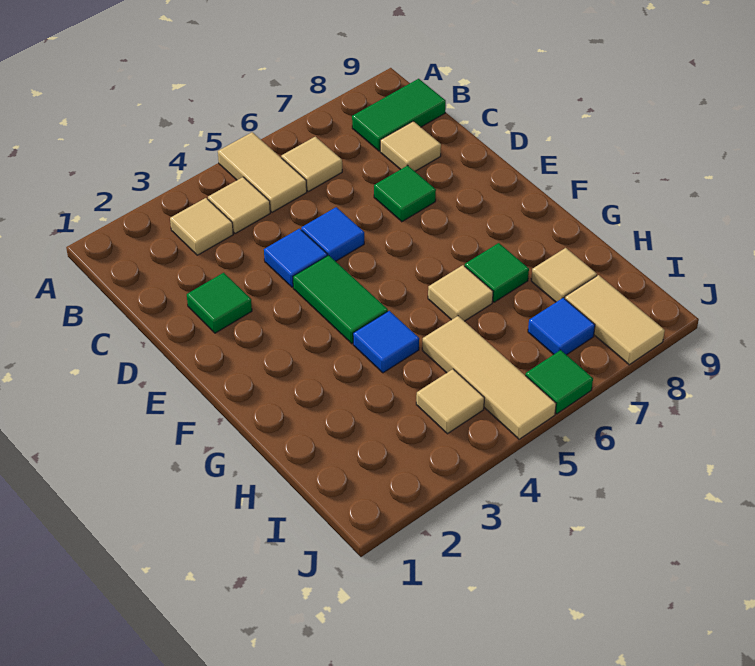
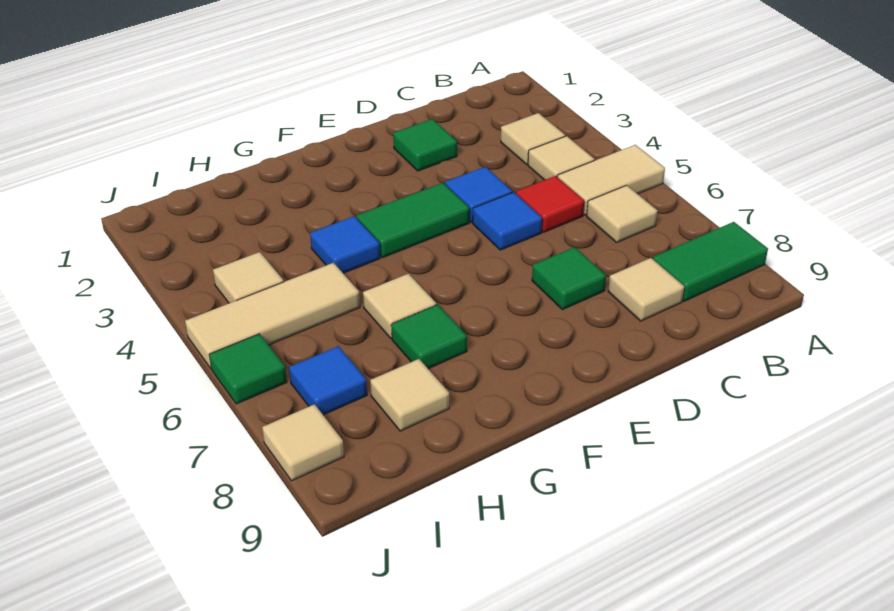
green 1x2 tile [352,79,446,151] -> green 1x2 tile turned to [653,222,768,301]
none -> red 1x1 tile [516,176,584,232]
tan 1x2 tile [565,275,665,365] -> tan 1x1 tile [262,404,344,481]

